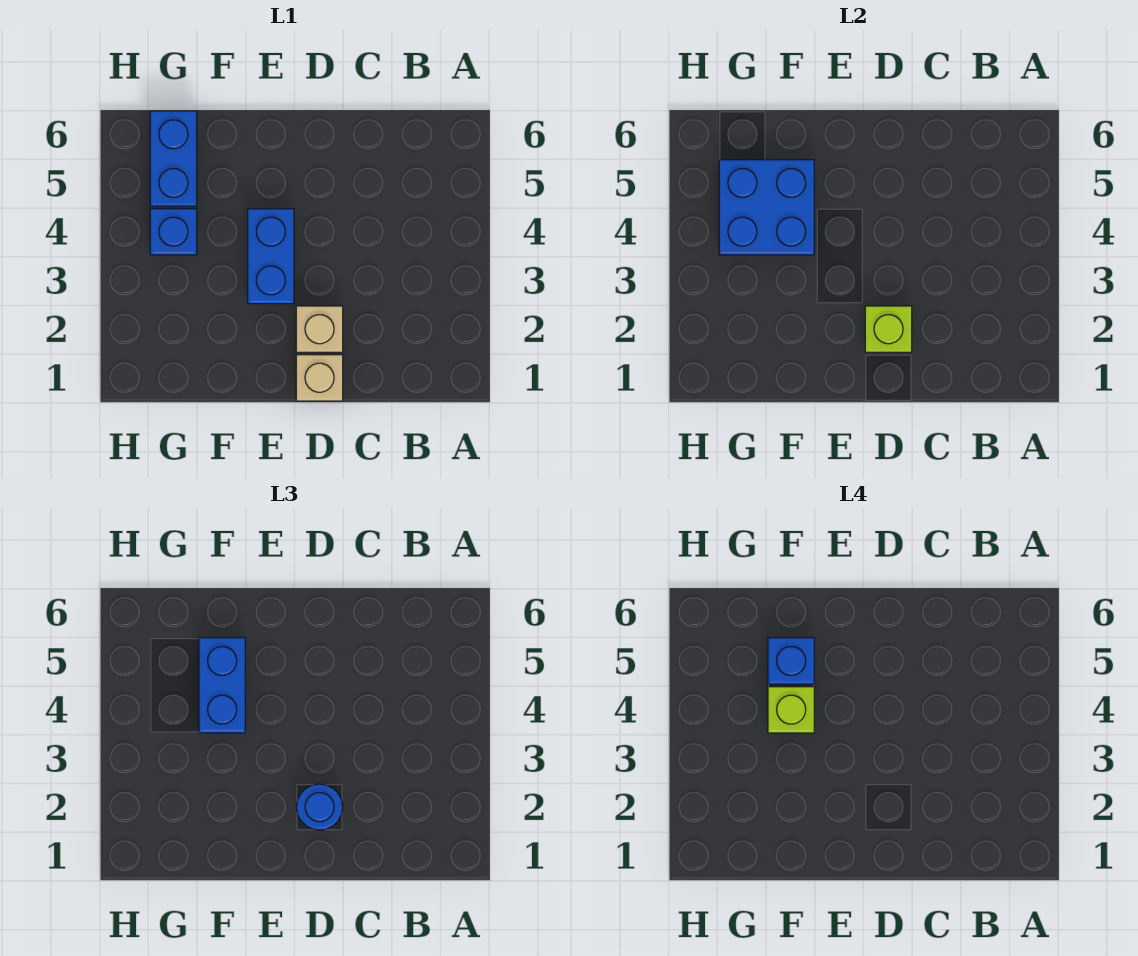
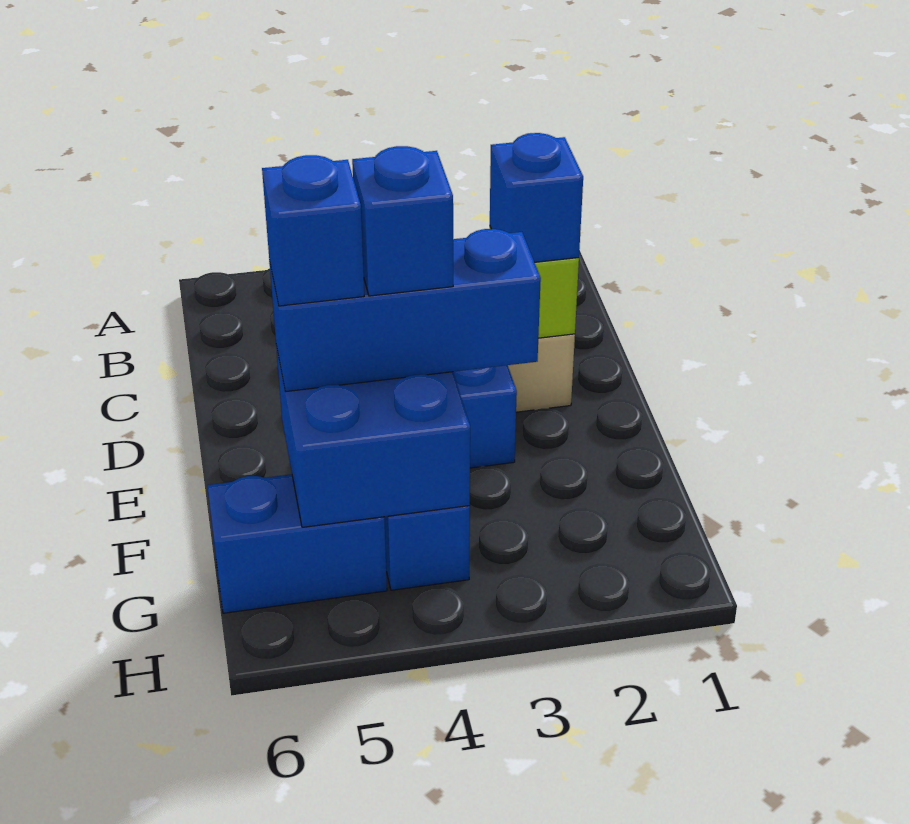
tan 1x1 brick [296,355,343,401] -> none
blue 1x1 round brick [296,784,343,830] -> blue 1x1 brick [490,133,583,262]
blue 1x2 brick [199,638,245,733] -> blue 1x3 brick [269,229,541,392]
lime 1x1 brick [768,687,814,733] -> blue 1x1 brick [352,146,453,296]

